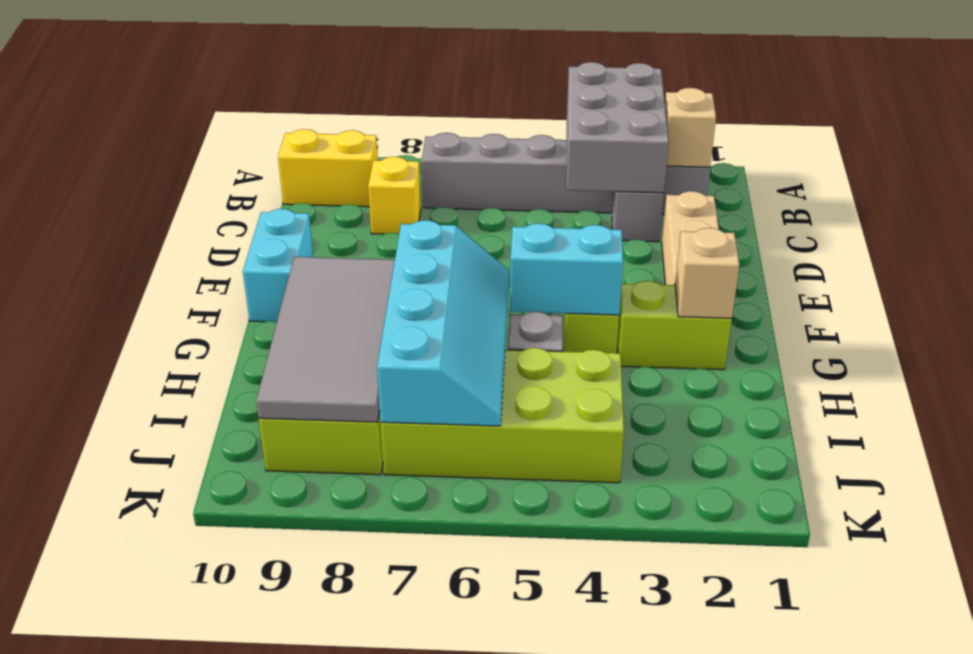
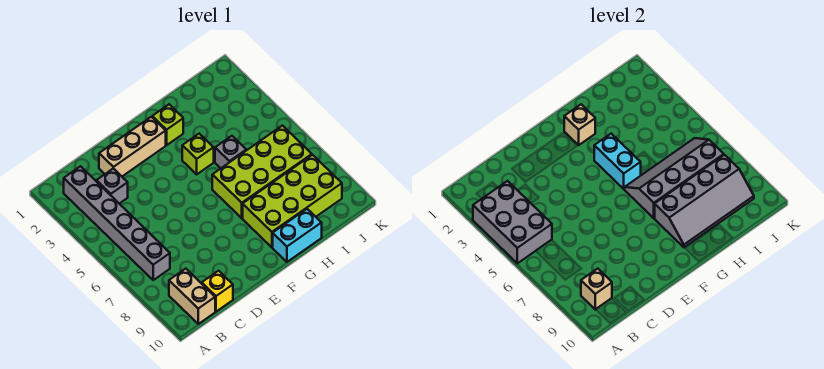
grey 2x3 brick [566,62,669,193] -> grey 2x3 brick turned to [473,181,552,263]
tan 1x1 brick [665,88,716,167] -> tan 1x1 brick moved to [581,269,612,310]
yellow 1x2 brick [278,129,378,207] -> tan 1x2 brick [169,269,215,324]
yellow 1x1 brick [368,157,421,234] -> yellow 1x1 brick moved to [202,271,233,312]
cyan 1x2 brick [243,209,313,322] -> cyan 1x2 brick moved to [273,209,322,262]
lime 1x2 brick [617,281,732,370] -> lime 1x1 brick [152,104,183,145]
cyan 2x4 slope [377,220,509,426] -> grey 2x4 slope [624,138,724,218]
grey 2x4 tile [256,257,395,422] -> grey 2x4 slope [655,155,754,247]
lime 2x4 brick [381,348,624,483] -> lime 2x4 brick turned to [212,126,312,218]

